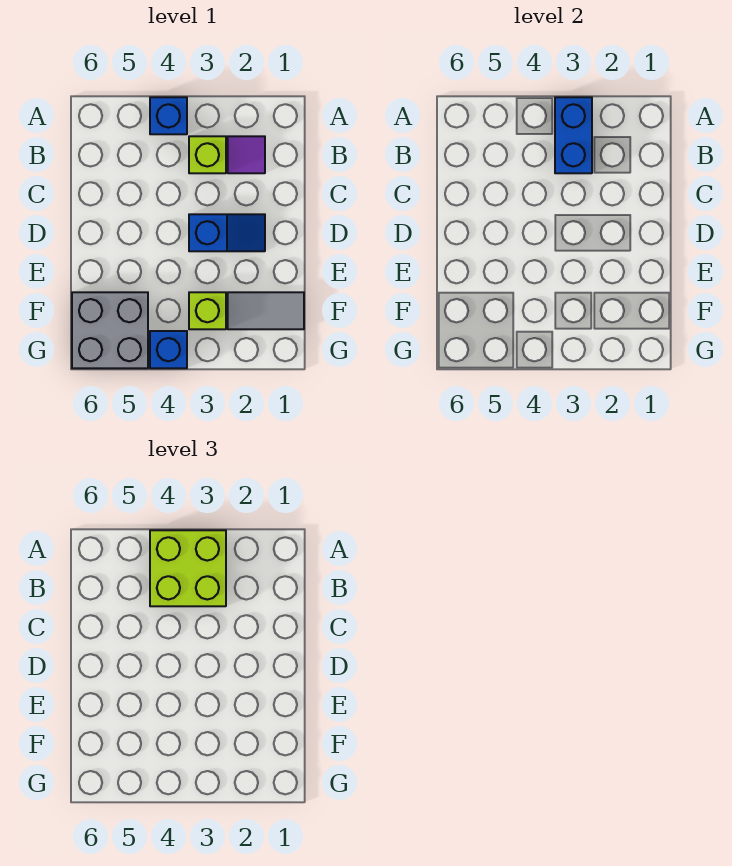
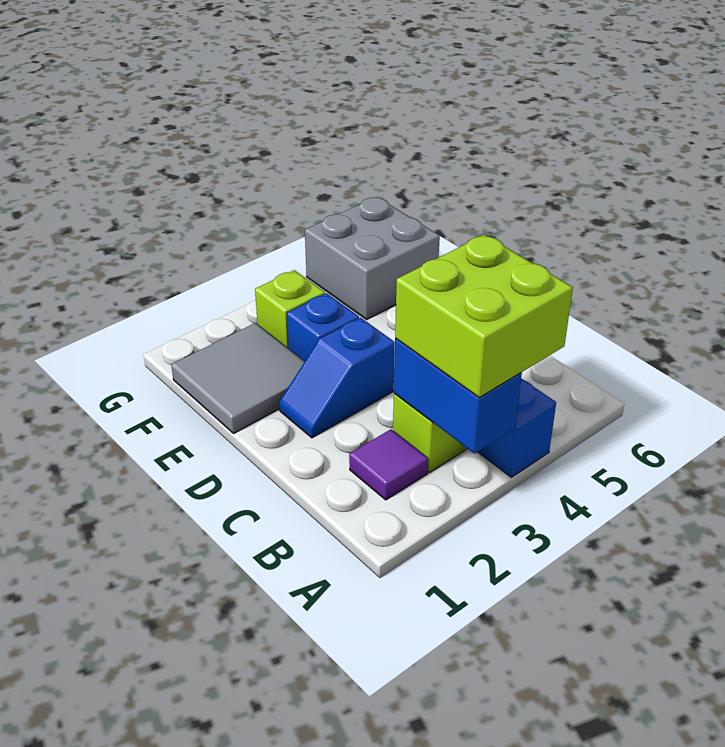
grey 1x2 tile [228,292,304,329] -> grey 2x2 tile [171,323,305,433]
blue 1x1 brick [150,331,187,368] -> blue 1x1 brick moved to [287,293,359,361]

